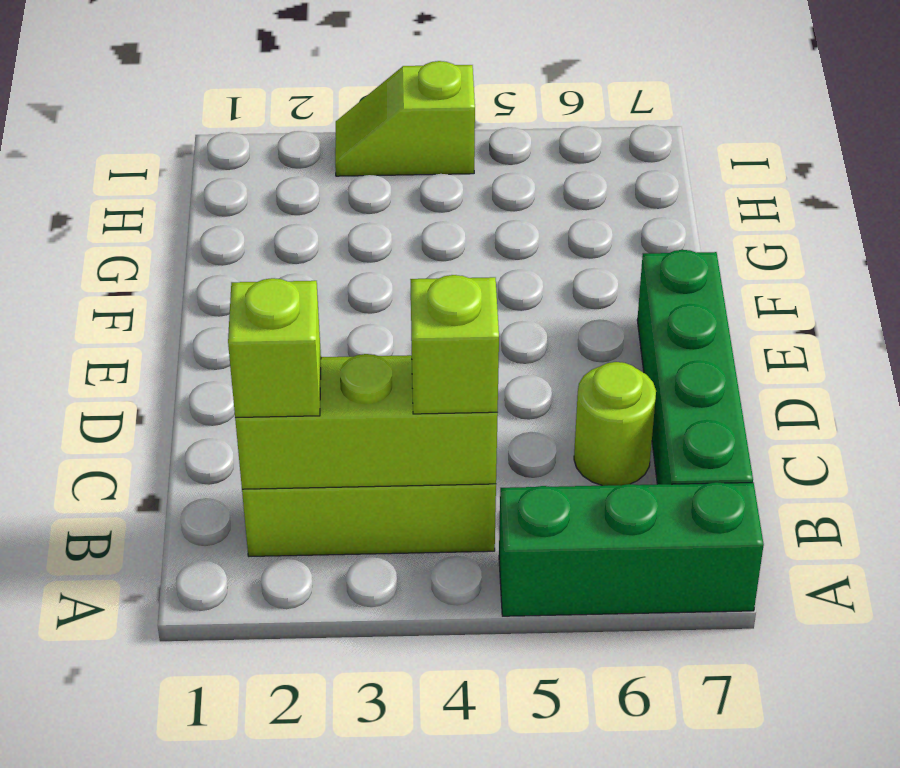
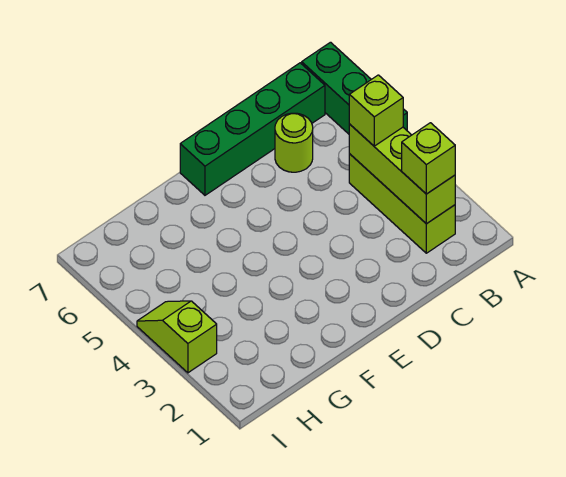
lime 1x2 slope [335,61,475,176] -> lime 1x2 slope turned to [137,301,217,373]

